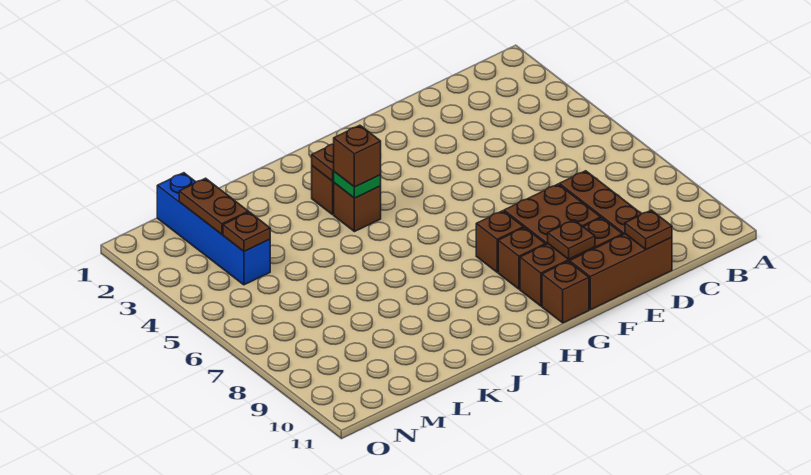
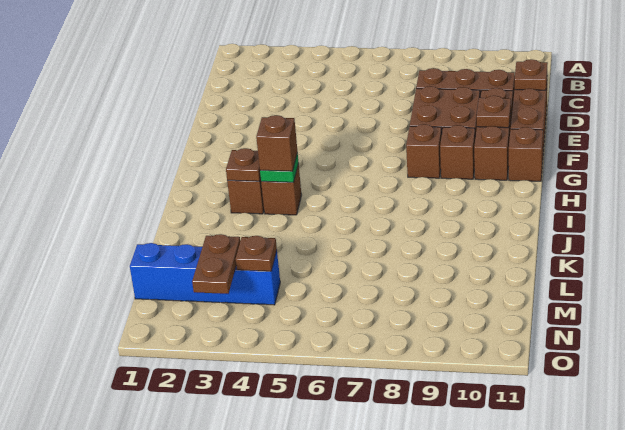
brown 1x2 plate [179,178,248,234] -> brown 1x2 plate turned to [192,234,240,294]

